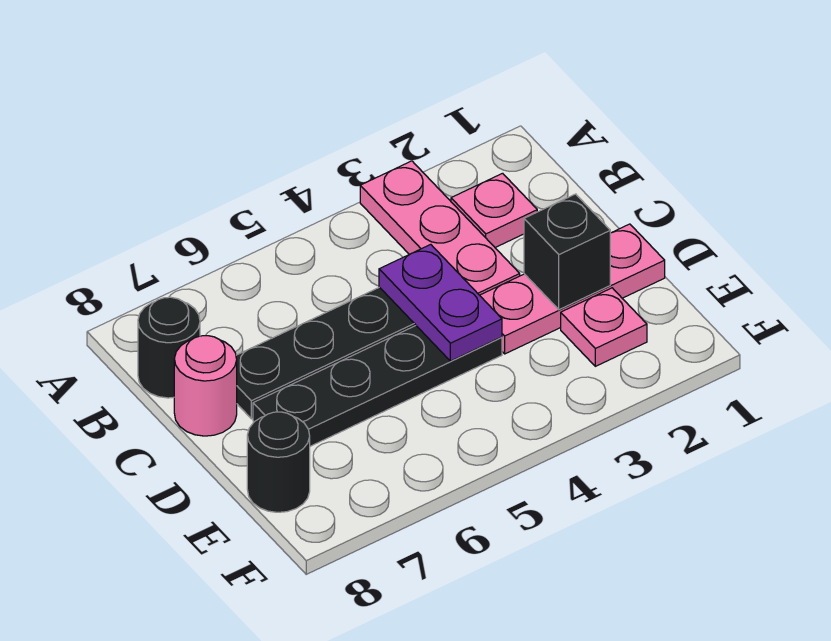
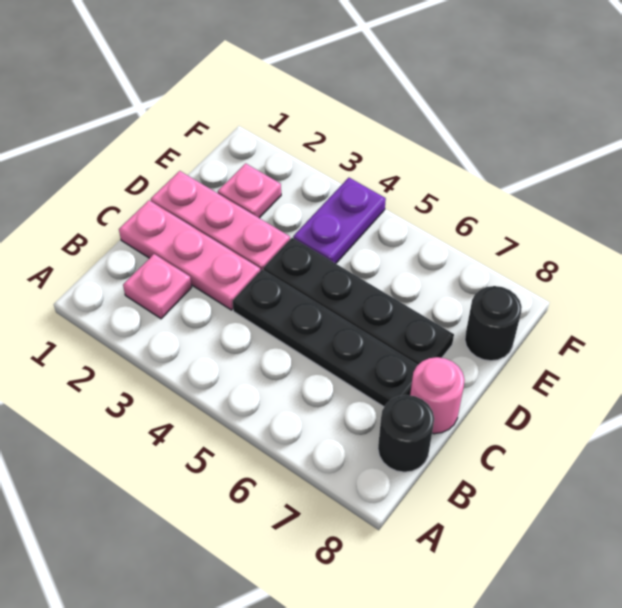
pink 1x3 plate [360,161,520,295] -> pink 1x3 plate turned to [119,200,260,310]
purple 1x2 plate [379,244,502,361] -> purple 1x2 plate moved to [293,178,386,264]
black 1x1 brick [524,194,610,310] -> none

